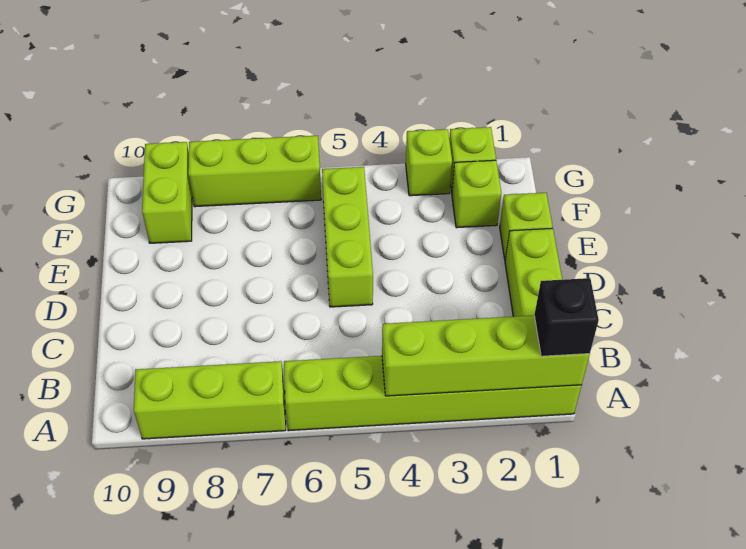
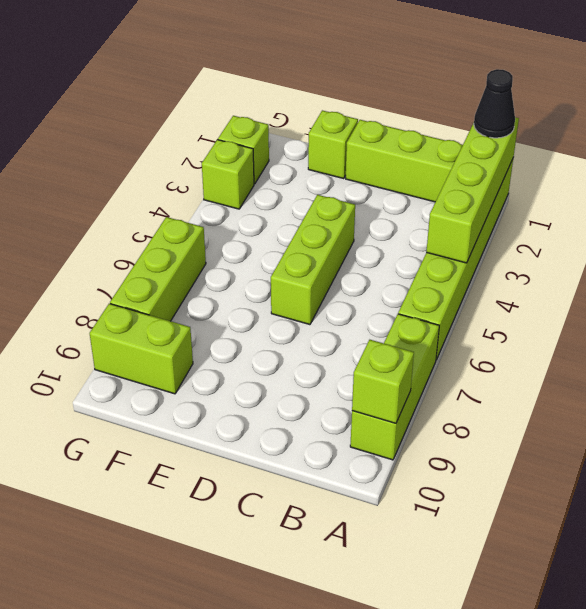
black 1x1 brick [534,278,599,356] -> black 1x1 cone [474,69,515,138]
lime 1x3 brick [322,167,373,307] -> lime 1x3 brick turned to [271,195,355,325]
lime 1x1 brick [452,160,501,228] -> lime 1x1 brick moved to [352,340,414,423]

